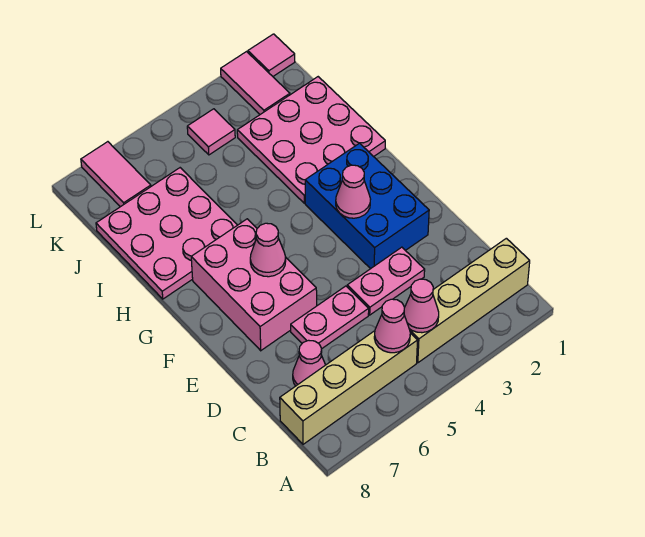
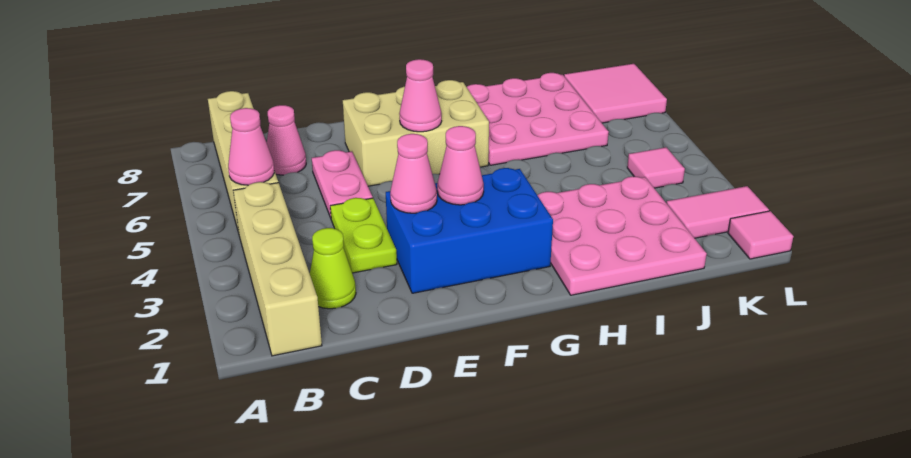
pink 1x1 cone [404,279,439,333] -> pink 1x1 cone moved to [390,134,437,213]
none -> lime 1x1 cone [310,228,356,309]
pink 1x2 plate [347,247,425,315] -> lime 1x2 plate [330,198,397,273]
pink 2x3 brick [191,219,317,351] -> tan 2x3 brick [343,80,489,186]
pink 1x2 tile [81,142,151,207] -> pink 2x2 tile [564,64,667,123]

